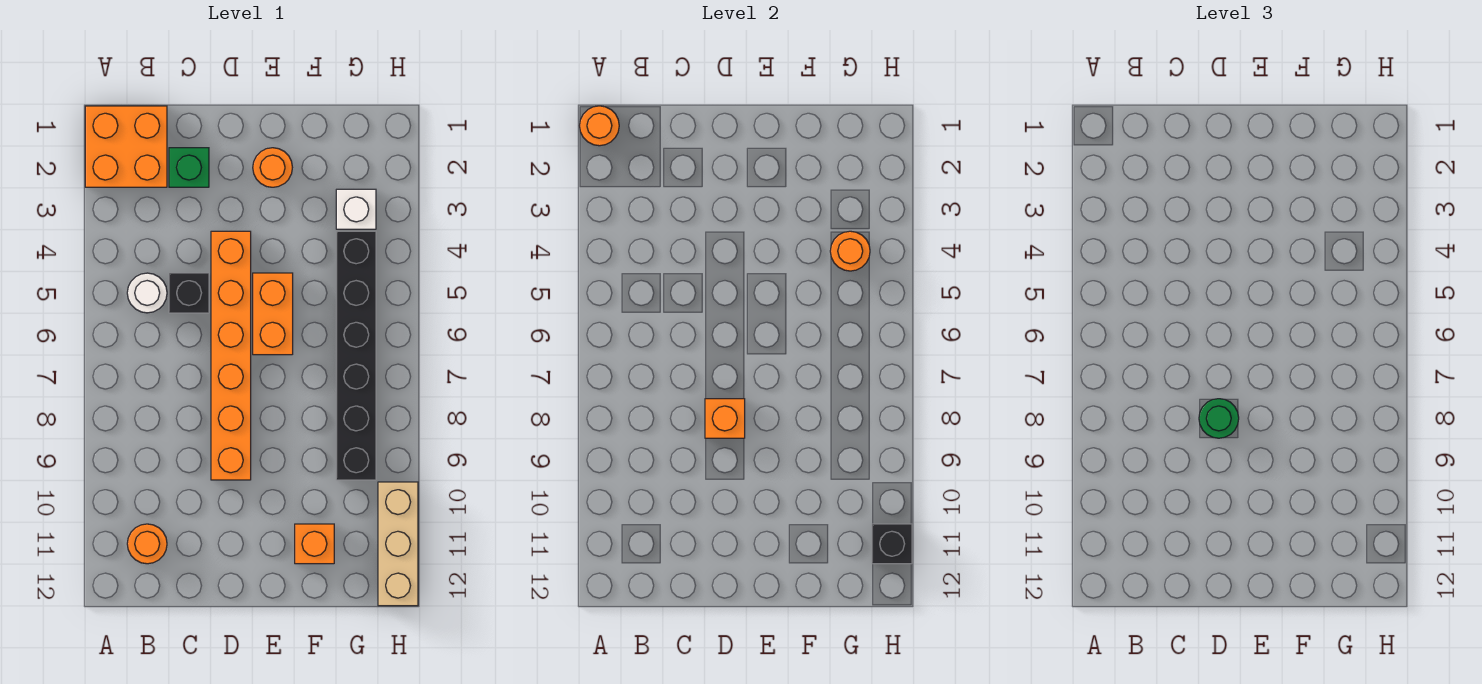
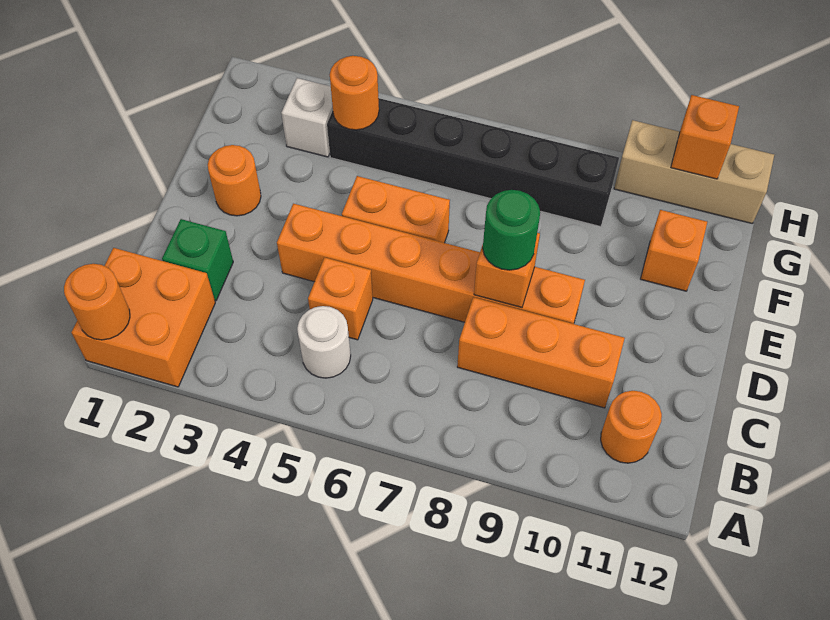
black 1x1 brick [169,273,209,313] -> orange 1x1 brick [308,258,373,340]
none -> orange 1x3 brick [457,297,625,408]
black 1x1 brick [872,524,912,564] -> orange 1x1 brick [671,95,739,179]

